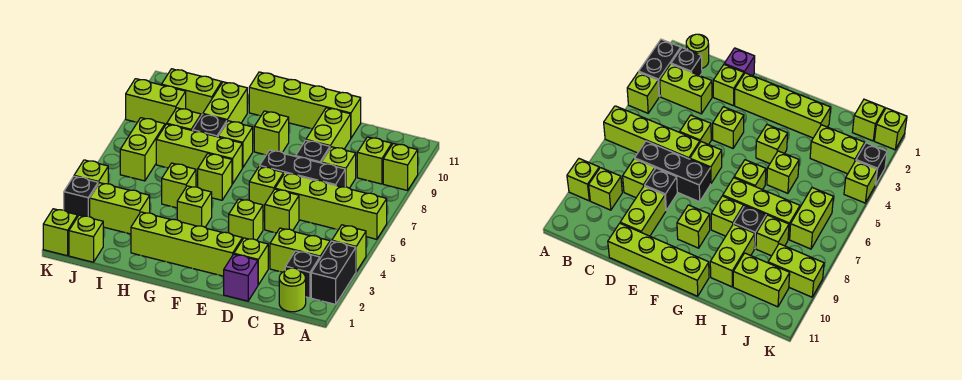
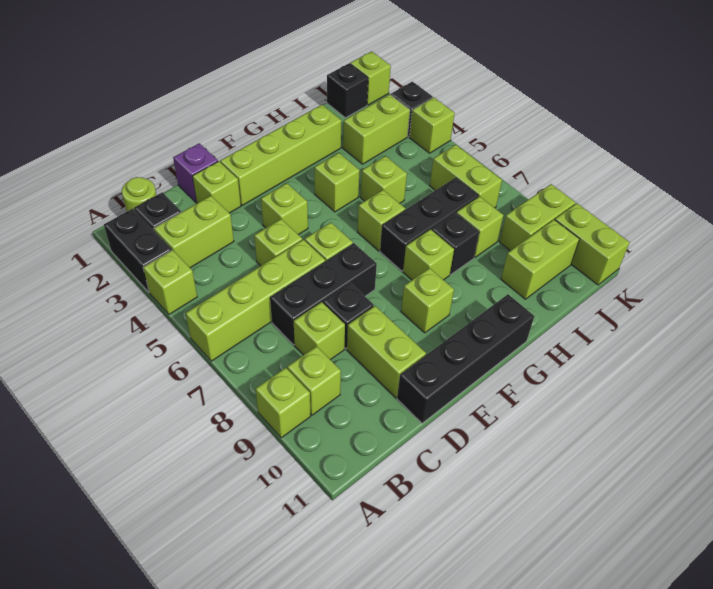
lime 1x4 brick [249,72,361,138] -> black 1x4 brick [397,294,534,423]
lime 1x3 brick [156,124,242,184] -> black 1x3 brick [380,178,478,271]
lime 1x2 brick [203,82,247,123] -> lime 1x2 brick moved to [555,203,630,285]
lime 1x1 brick [69,215,103,262] -> black 1x1 brick [327,64,368,118]

